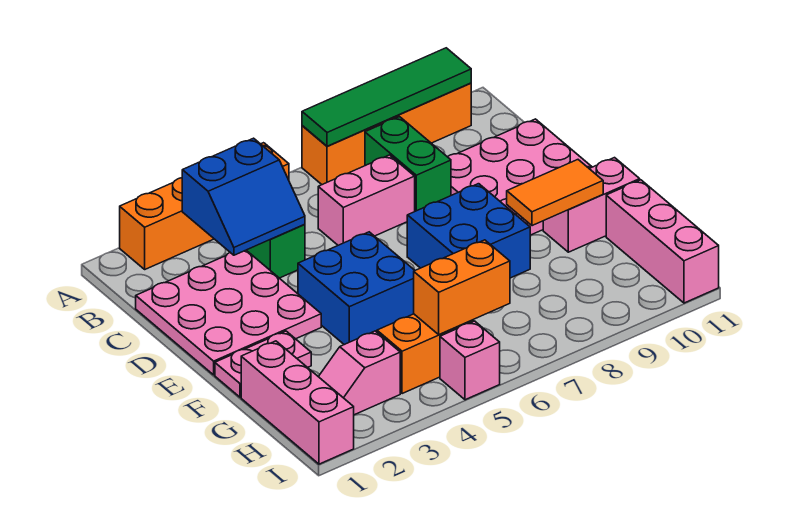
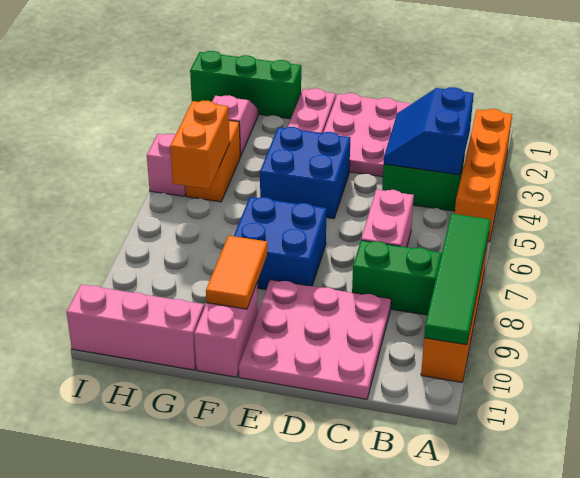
pink 1x3 brick [241,341,354,464] -> green 1x3 brick [190,51,301,119]

